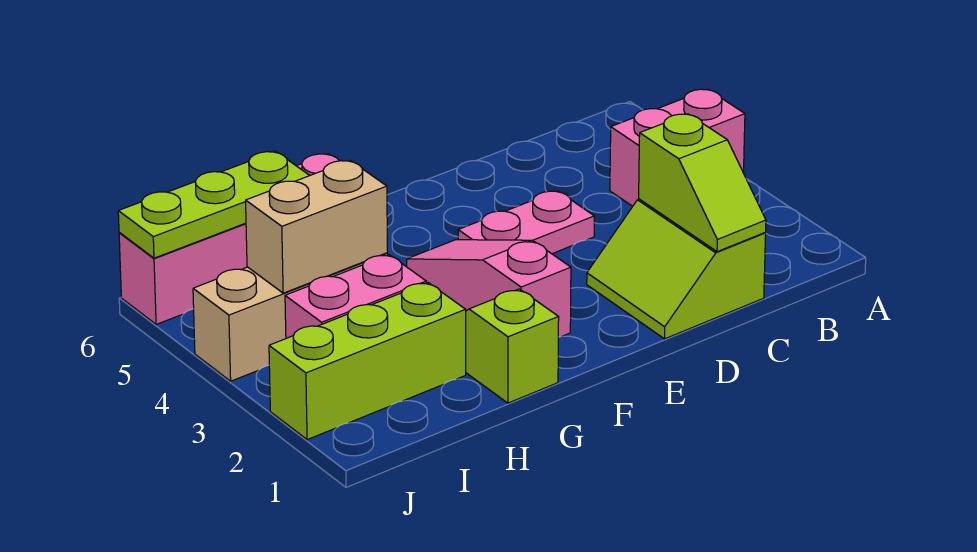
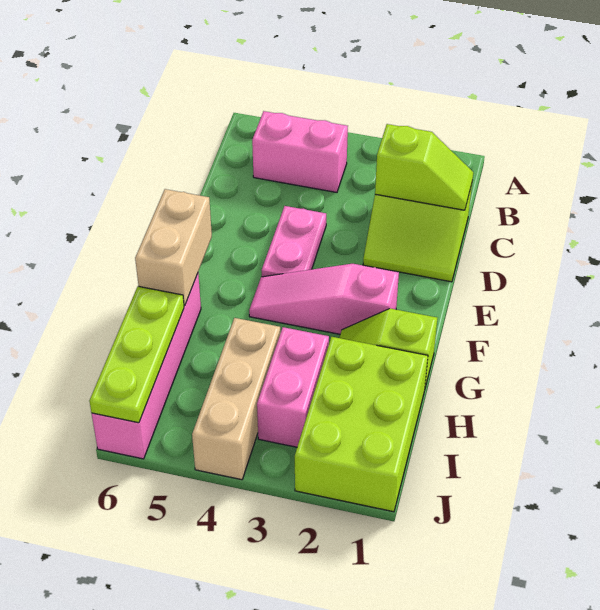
pink 1x2 brick [610,89,745,206] -> pink 1x2 brick turned to [252,111,348,192]
lime 1x3 brick [269,283,466,440] -> lime 2x3 brick [295,337,428,512]
tan 1x2 brick [246,160,388,293] -> tan 1x2 brick moved to [135,189,212,306]

